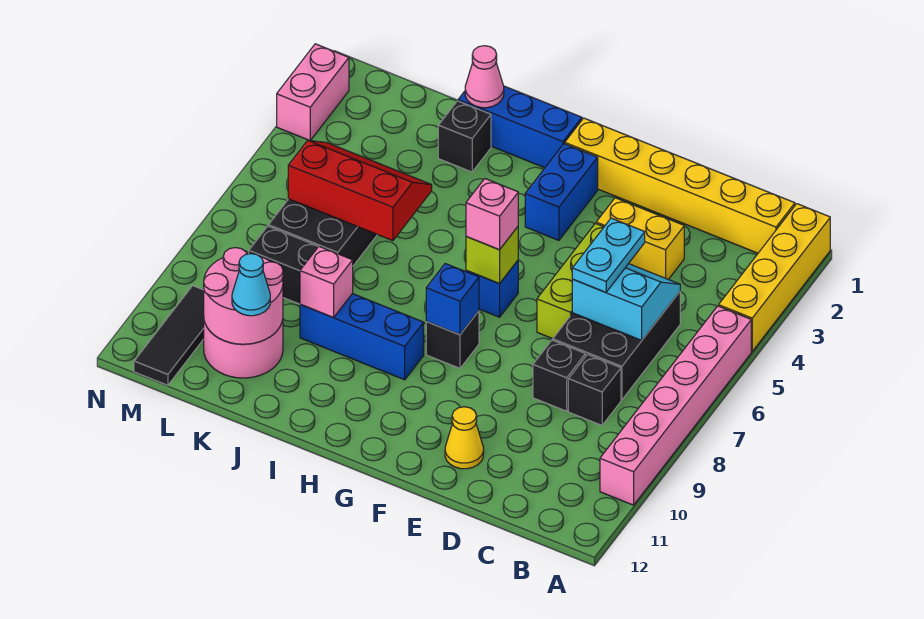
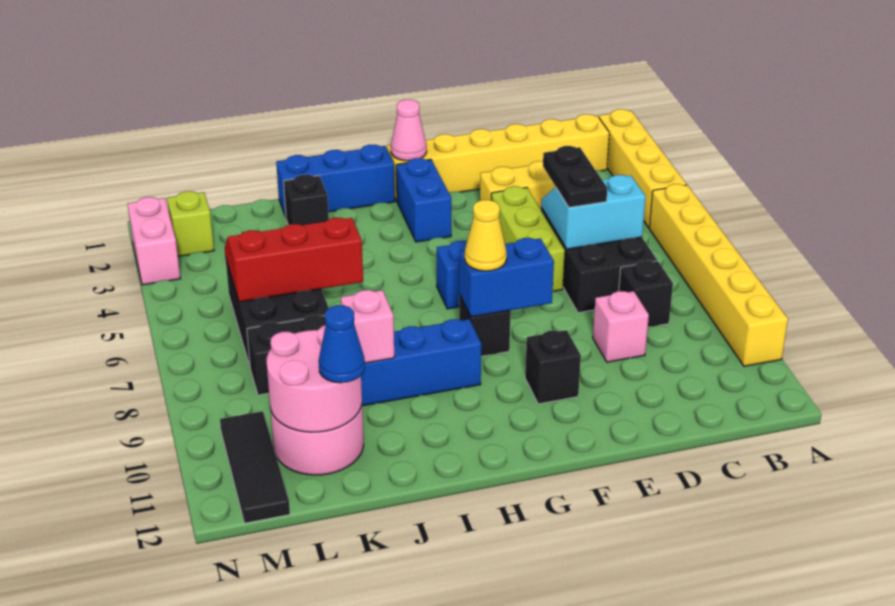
pink 1x6 brick [600,306,751,505] -> yellow 1x6 brick [649,184,788,366]
cyan 1x2 plate [572,218,645,292] -> black 1x2 plate [543,146,607,207]
black 1x1 brick [533,340,585,411] -> black 1x1 brick moved to [525,330,581,404]
yellow 1x1 cone [445,407,484,469] -> yellow 1x1 cone moved to [465,200,507,271]
lime 1x1 brick [466,227,518,284] -> lime 1x1 brick moved to [167,191,214,256]
pink 1x1 brick [466,179,518,250] -> pink 1x1 brick moved to [593,291,649,362]
blue 1x1 brick [426,264,479,335] -> blue 1x2 brick [459,238,554,317]
pink 1x1 cone [465,46,504,108] -> pink 1x1 cone moved to [391,100,427,161]
cyan 1x1 cone [232,254,270,316] -> blue 1x1 cone [319,305,365,383]

